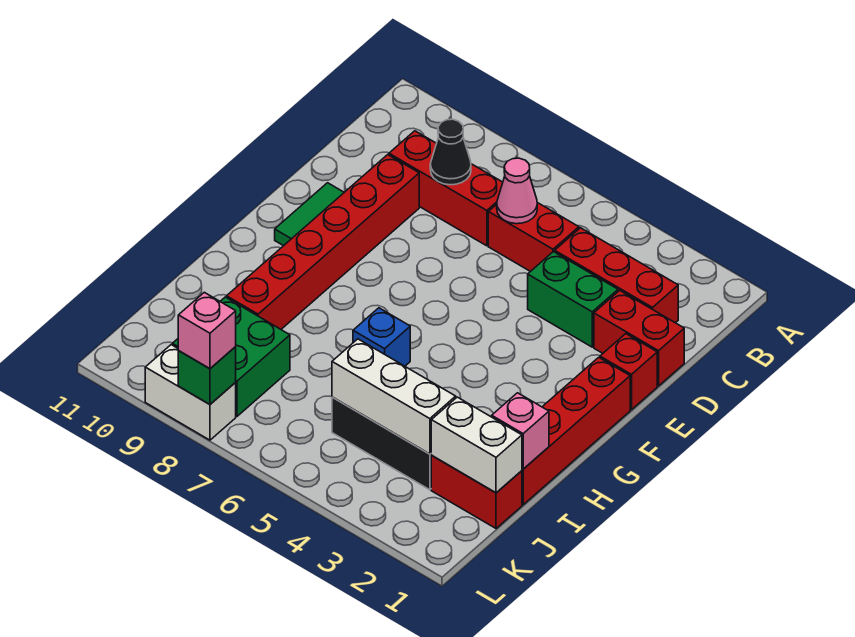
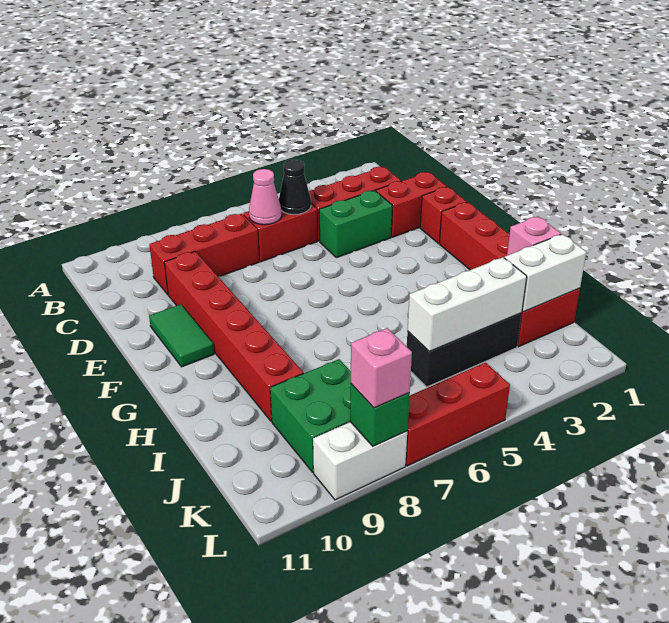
black 1x1 cone [430,119,471,185] -> black 1x1 cone moved to [279,159,311,214]
blue 1x1 brick [353,308,410,366] -> none
none -> red 1x3 brick [405,362,510,466]

